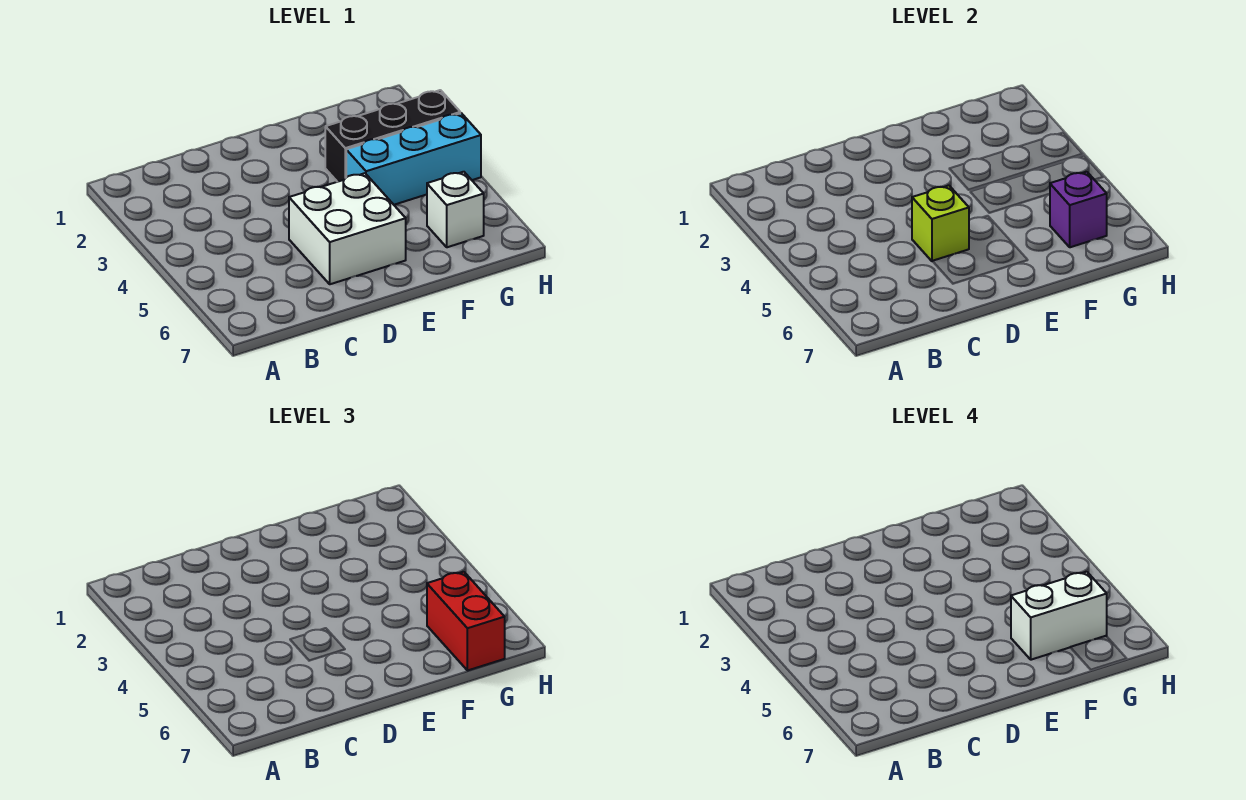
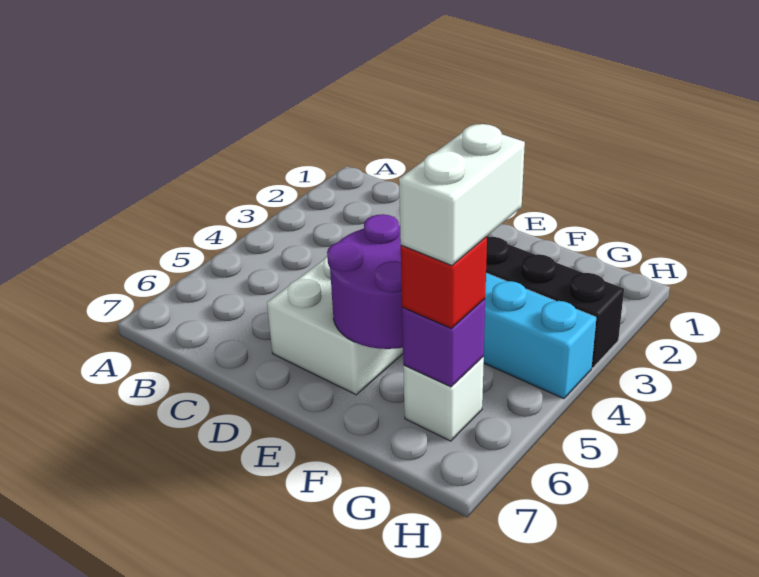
lime 1x1 brick [912,186,969,261] -> none
none -> purple 2x2 round brick [327,214,403,349]
white 1x2 brick [1011,572,1107,660] -> white 1x2 brick turned to [399,124,525,265]
red 1x2 brick [427,572,505,671] -> red 1x1 brick [401,237,487,328]

